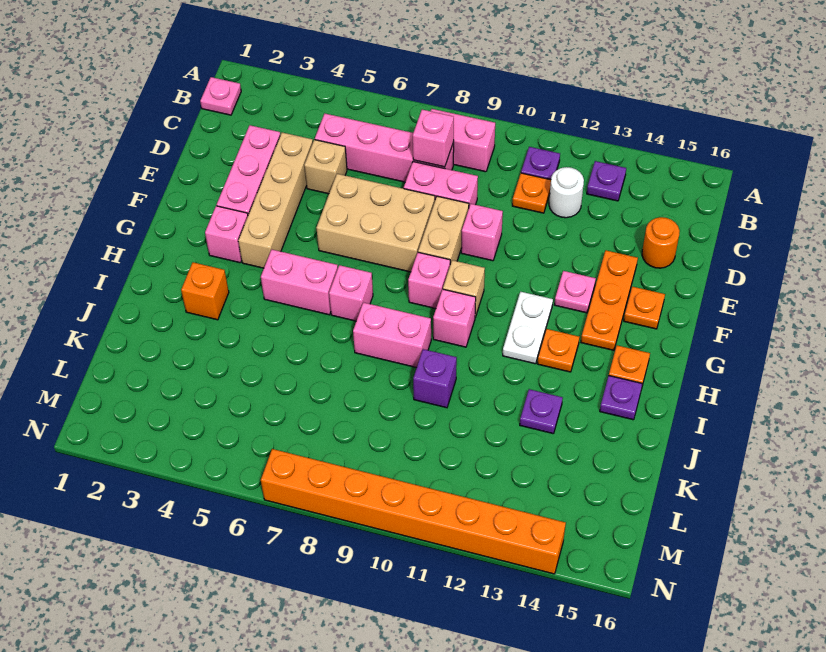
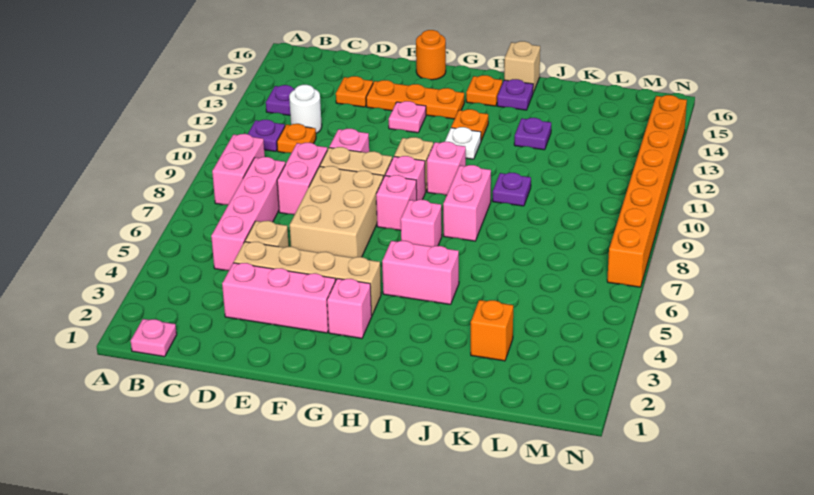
pink 1x1 brick [413,110,454,167] -> pink 1x1 brick moved to [376,175,417,230]
orange 1x1 round brick [642,217,680,268] -> orange 1x1 round brick moved to [416,30,446,80]
orange 1x1 plate [624,287,665,329] -> orange 1x1 plate moved to [336,76,373,107]
white 1x2 plate [503,292,553,364] -> white 1x1 plate [445,127,481,159]
pink 1x2 brick [261,249,338,315] -> pink 1x2 brick turned to [382,241,459,305]
orange 1x1 brick [181,262,229,320] -> orange 1x1 brick moved to [471,300,513,361]
none -> tan 1x1 brick [504,41,540,92]
purple 1x1 brick [413,349,457,408] -> purple 1x1 plate [493,173,531,206]

